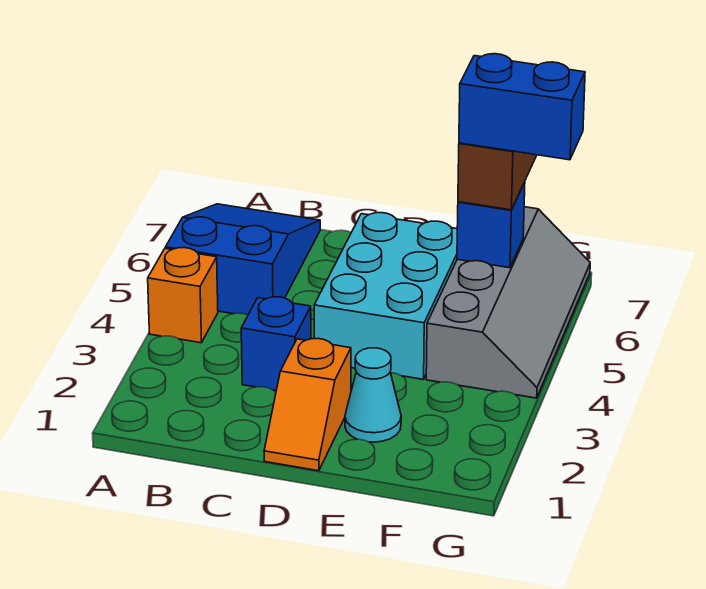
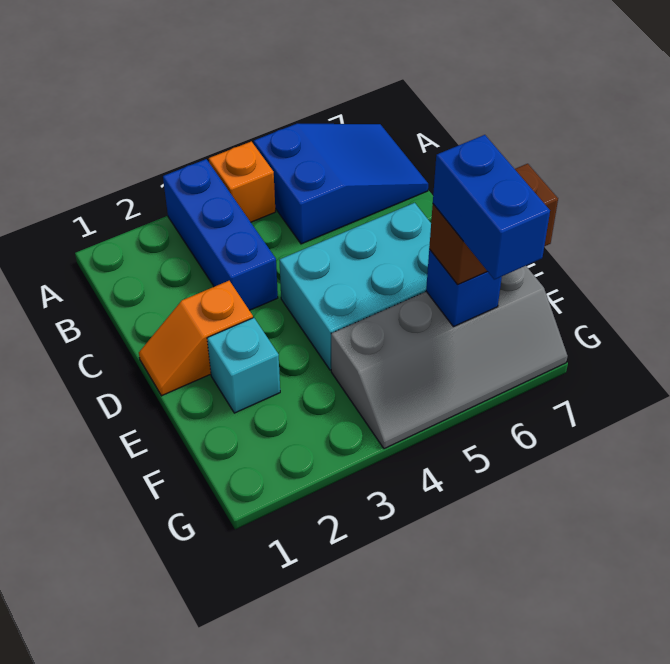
blue 1x1 brick [241,297,311,390] -> blue 1x3 brick [163,159,278,310]
cyan 1x1 cone [345,348,401,442] -> cyan 1x1 brick [207,318,280,413]

